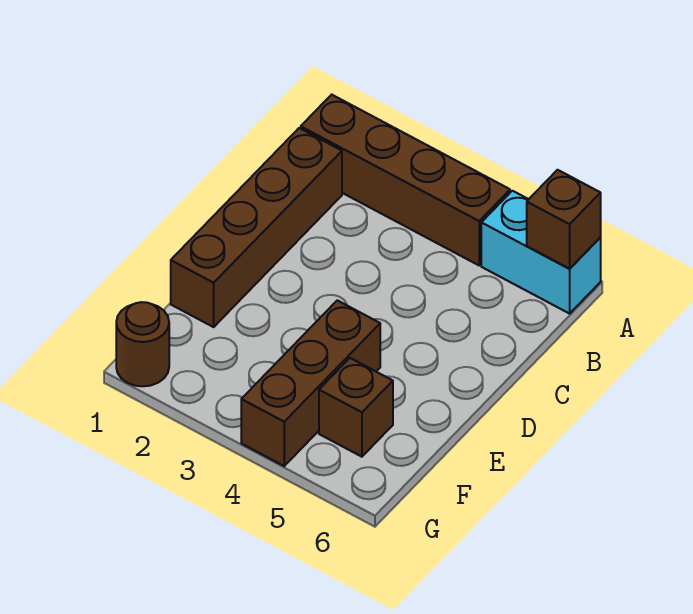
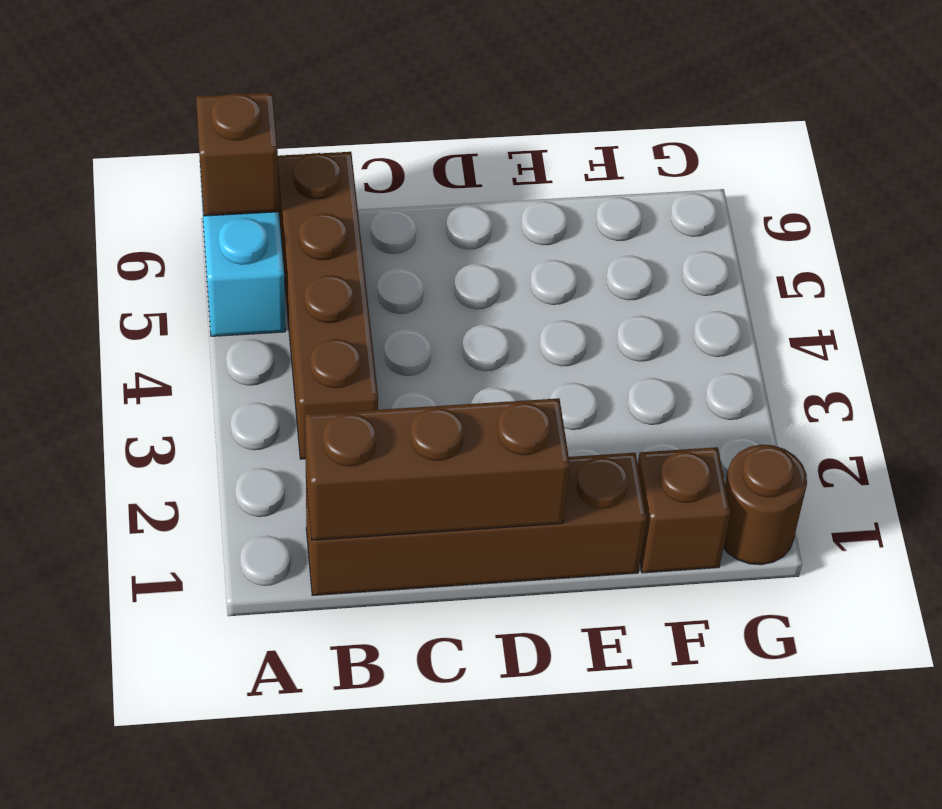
brown 1x4 brick [301,95,510,265] -> brown 1x4 brick moved to [278,152,378,459]
brown 1x3 brick [241,300,380,466] -> brown 1x3 brick moved to [305,398,570,540]
brown 1x1 brick [319,358,393,457] -> brown 1x1 brick moved to [638,447,731,573]

